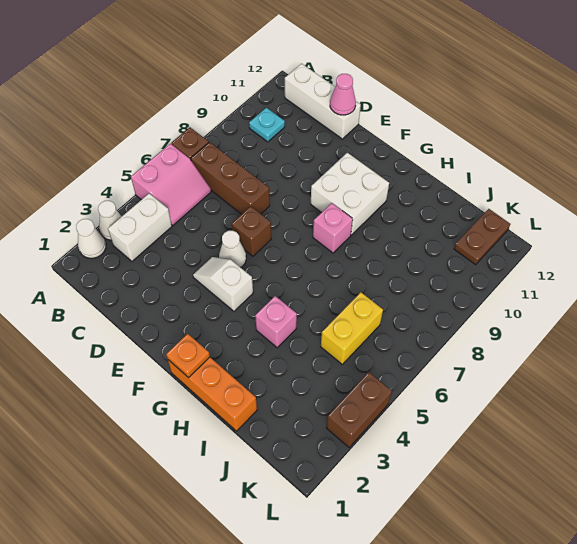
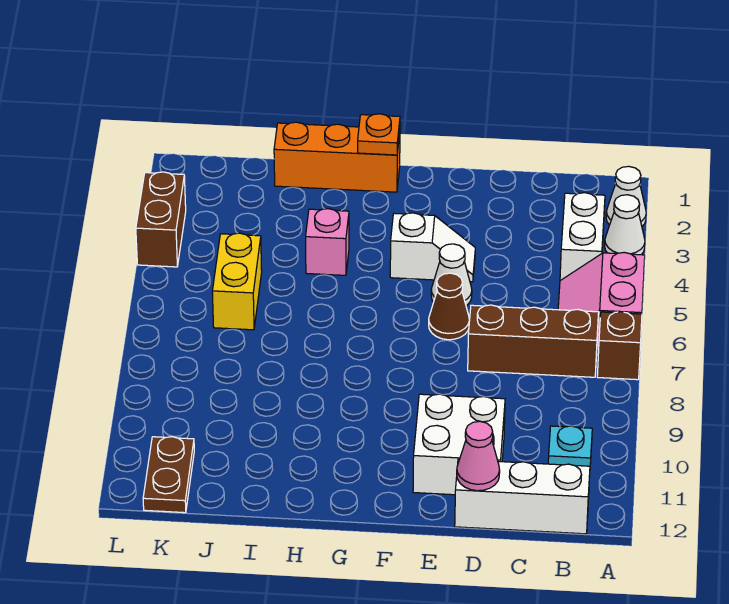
brown 1x1 brick [232,206,271,256] -> brown 1x1 cone [429,273,469,340]
white 2x2 brick [311,153,389,235] -> white 2x2 brick moved to [413,394,505,495]
pink 1x1 brick [313,203,353,253] -> none

